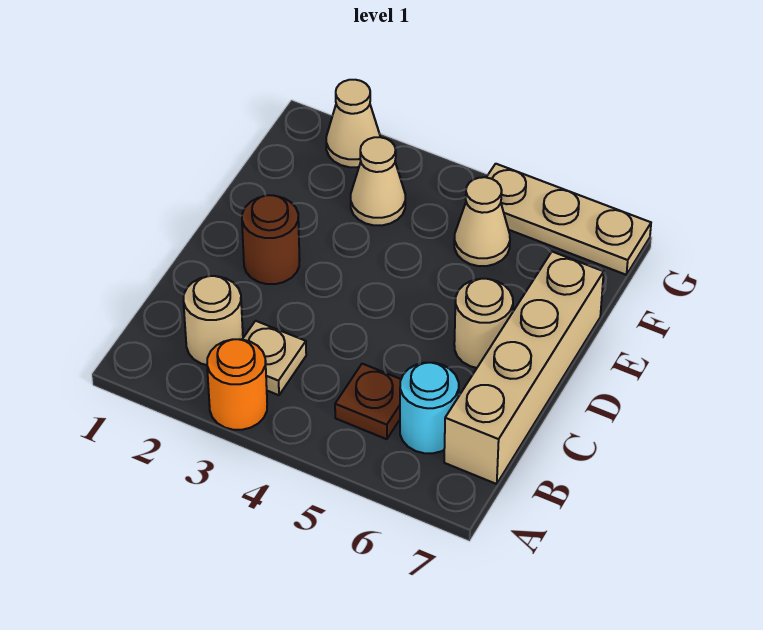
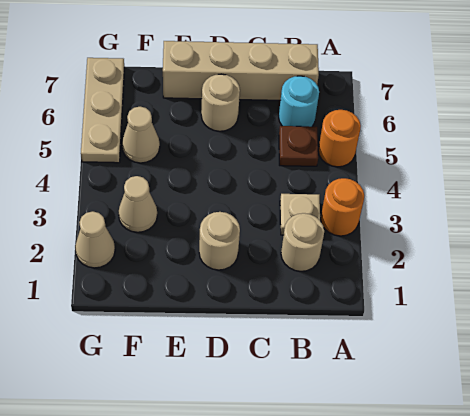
none -> orange 1x1 round brick [318,110,361,167]
brown 1x1 round brick [242,195,300,284] -> tan 1x1 round brick [199,212,240,270]

